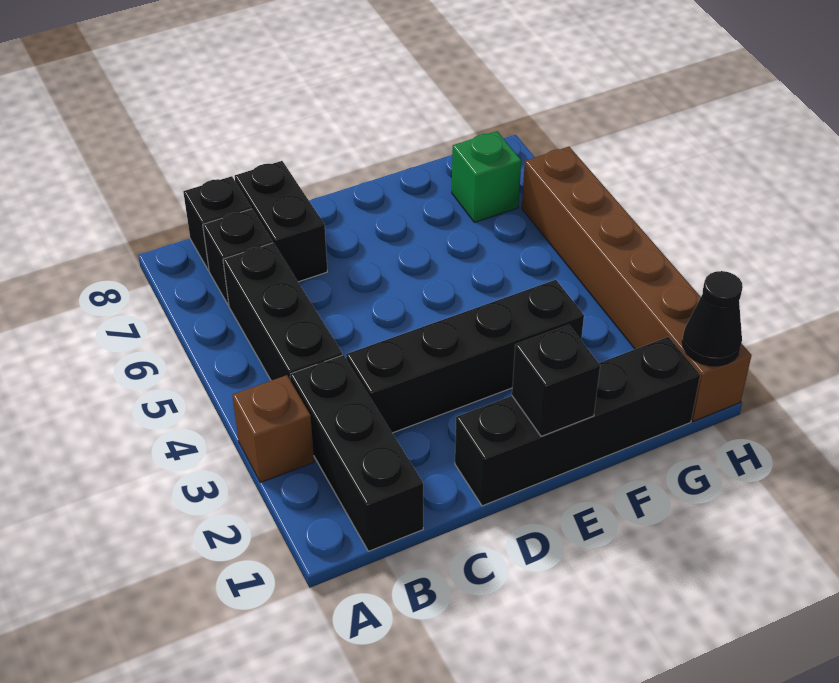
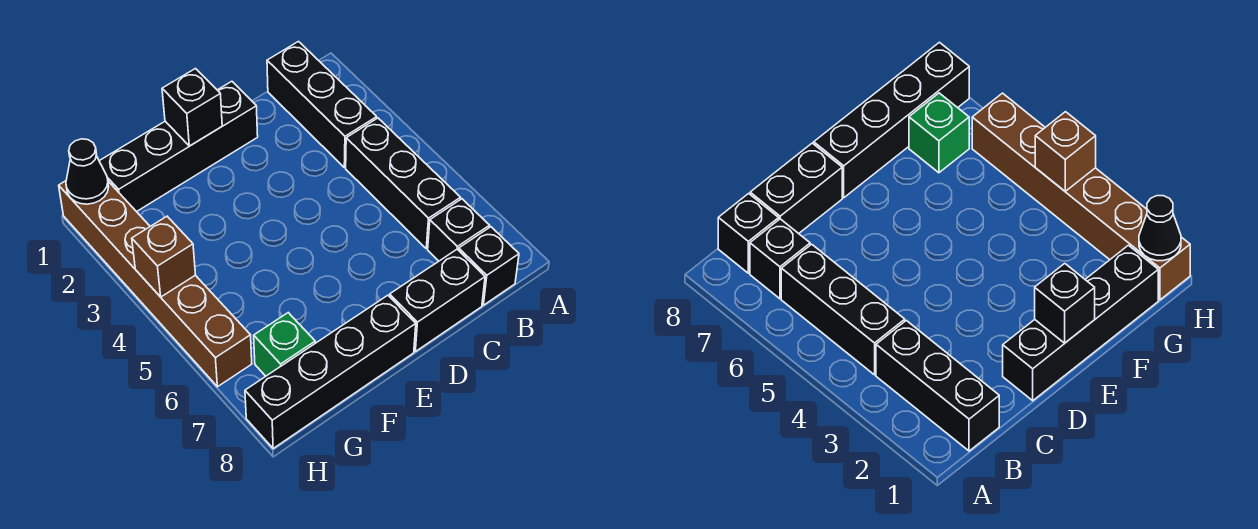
brown 1x1 brick [232,375,314,482] -> brown 1x1 brick moved to [132,216,196,297]
black 1x4 brick [346,280,584,433] -> black 1x4 brick moved to [245,295,416,449]
black 1x2 brick [235,161,327,282] -> black 1x2 brick turned to [390,249,485,352]

